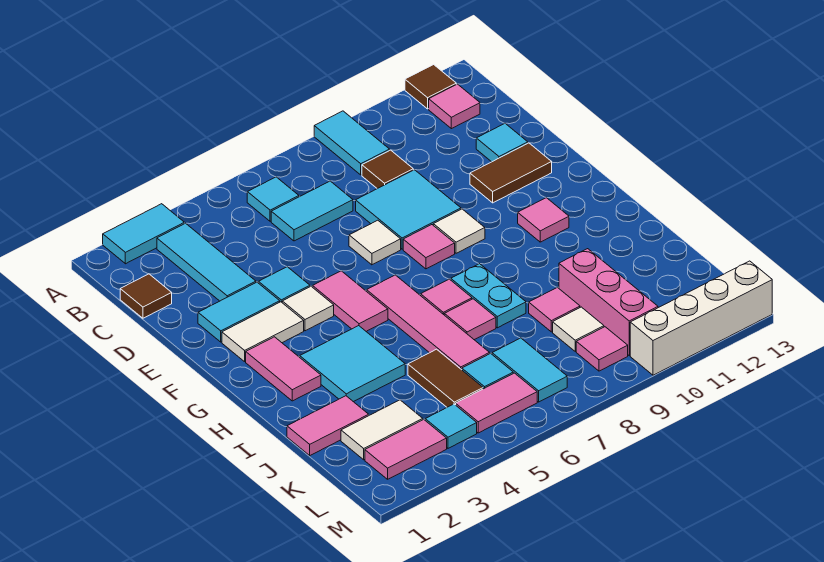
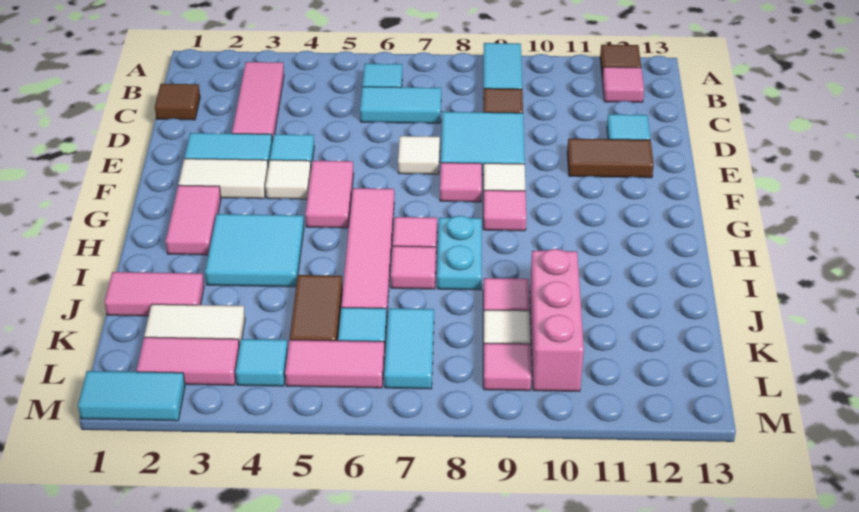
cyan 1x2 tile [103,204,184,264] -> cyan 1x2 tile moved to [78,371,185,421]
cyan 1x3 tile [157,223,256,301] -> pink 1x3 tile [232,62,284,141]
pink 1x1 tile [518,198,569,242] -> pink 1x1 tile moved to [483,190,526,231]
white 1x4 brick [630,261,772,375] -> none

